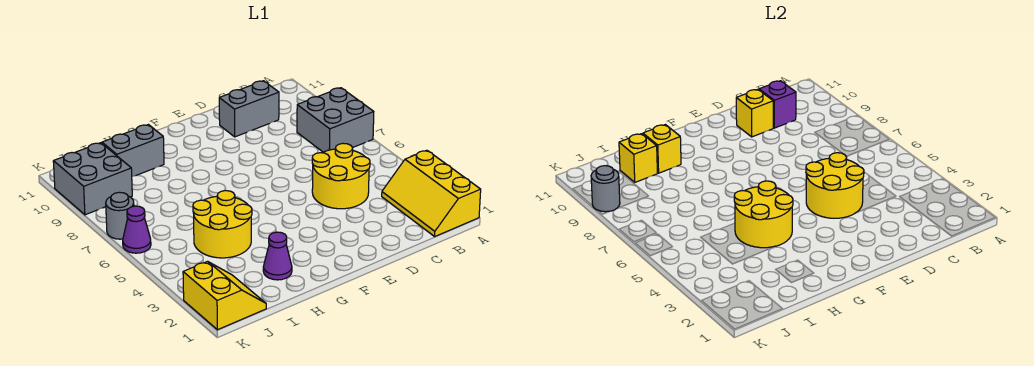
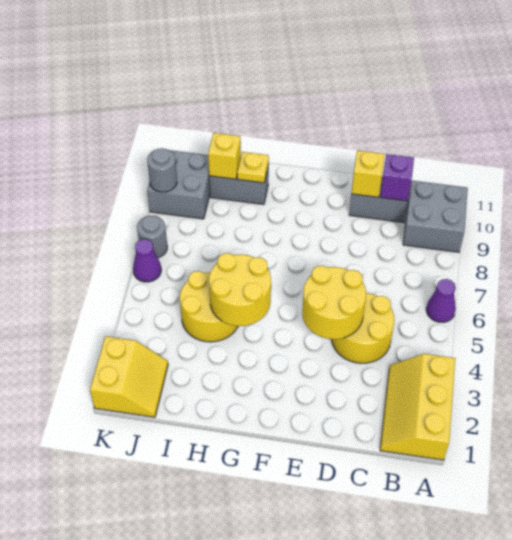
grey 2x2 brick [297,88,374,152] -> grey 2x2 brick moved to [403,181,468,252]
purple 1x1 cone [263,232,292,280] -> purple 1x1 cone moved to [426,279,456,322]
yellow 1x1 brick [643,125,681,173] -> yellow 1x1 plate [237,152,269,183]

